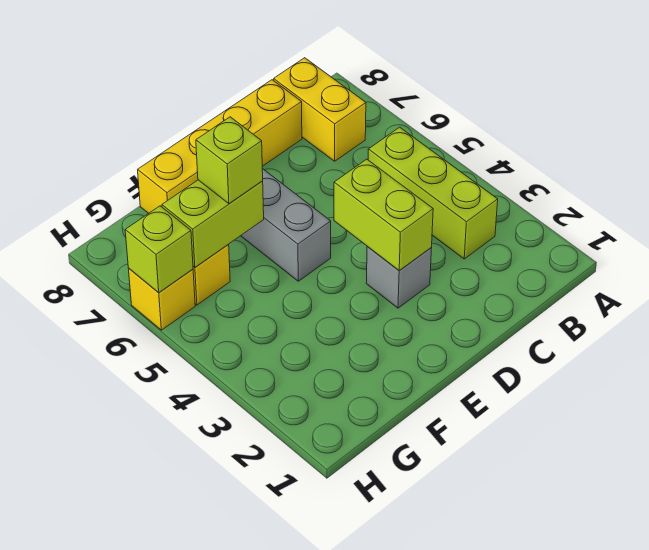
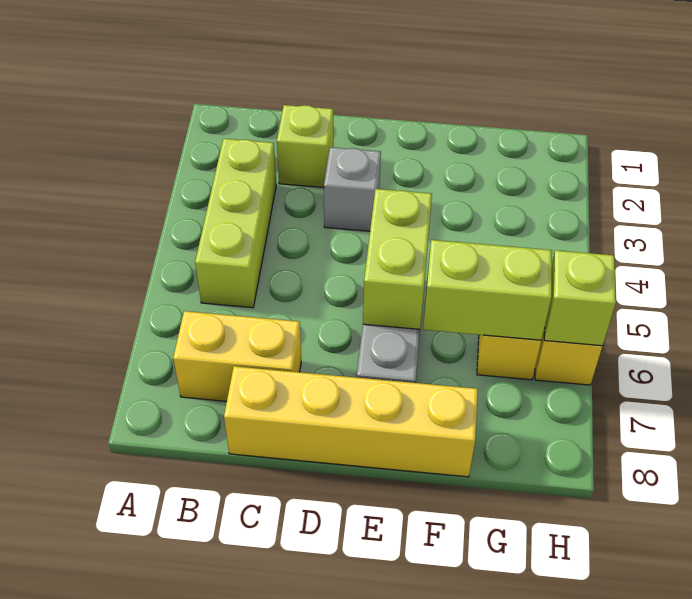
yellow 1x2 brick [274,58,366,161] -> yellow 1x2 brick turned to [173,311,301,401]
lime 1x2 brick [334,159,433,271] -> lime 1x2 brick moved to [363,189,432,329]
lime 1x1 brick [196,117,263,204] -> lime 1x1 brick moved to [277,105,333,187]

